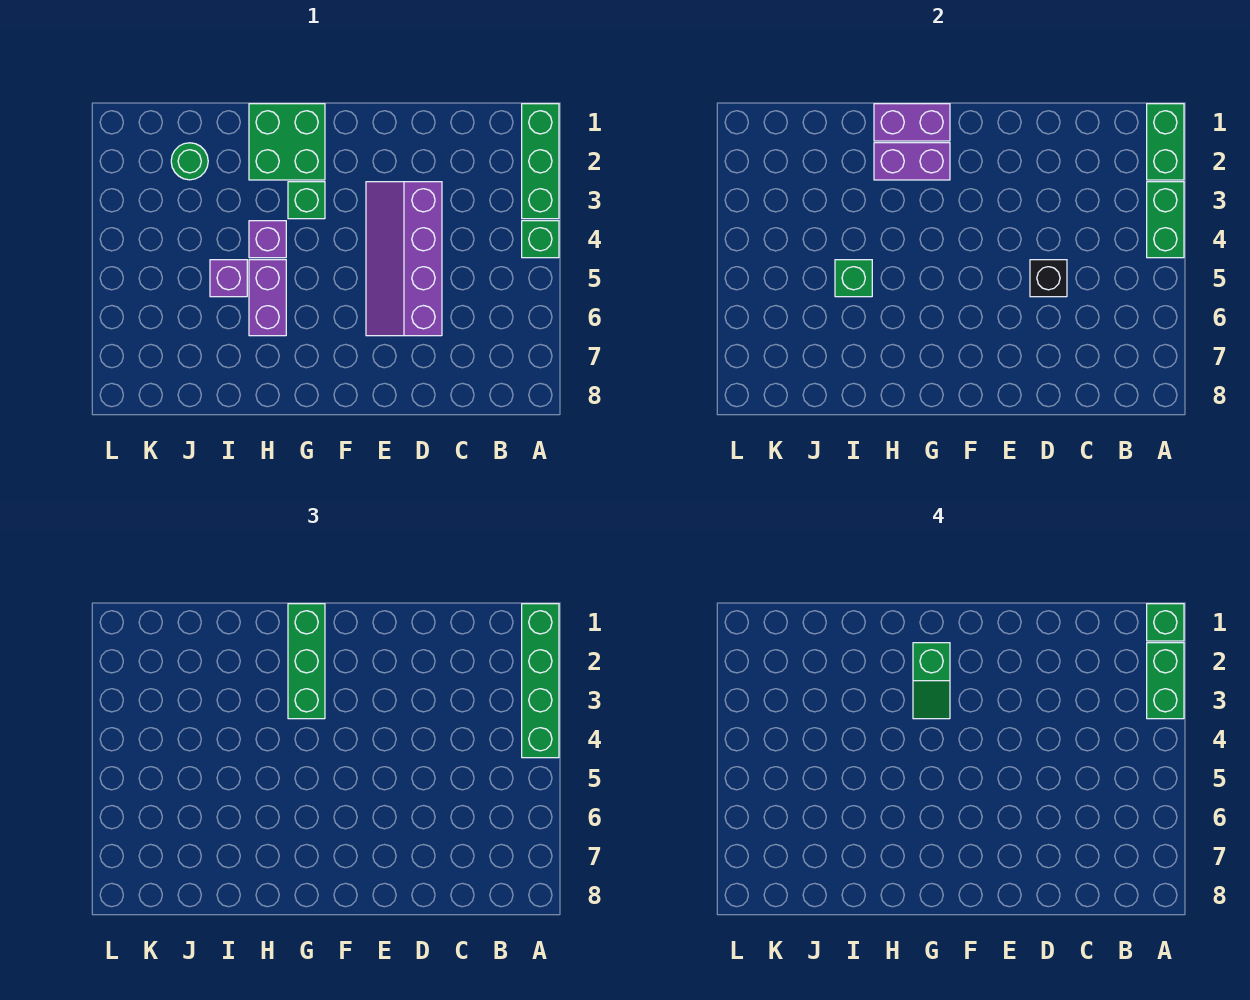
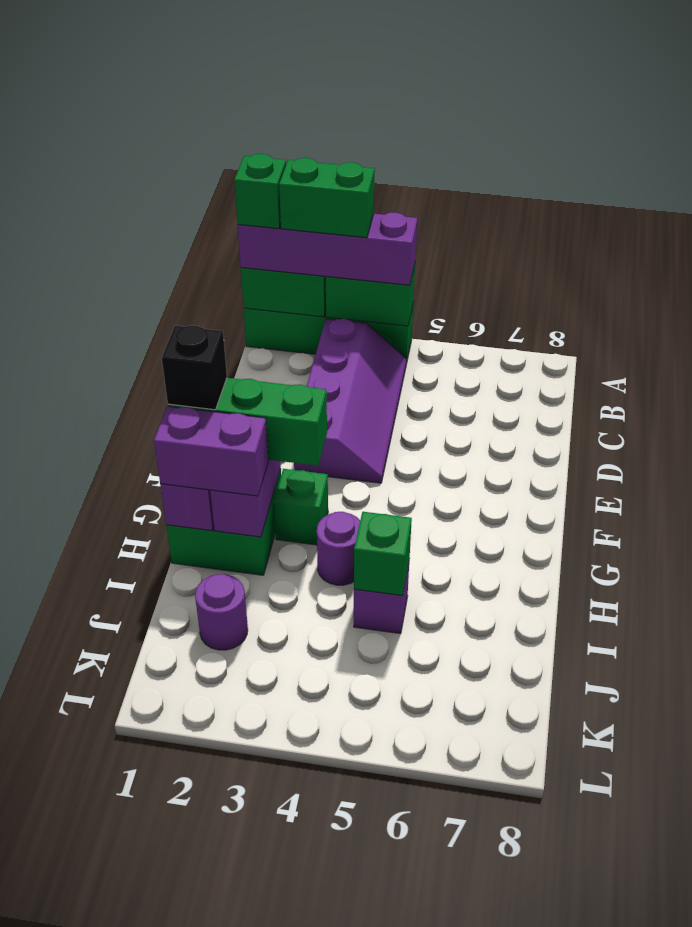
green 1x4 brick [522,604,559,758] -> purple 1x4 brick [238,212,417,285]
purple 2x4 slope [366,182,442,336] -> purple 2x4 slope turned to [294,319,406,483]
black 1x1 brick [1030,260,1067,297] -> black 1x1 brick moved to [162,326,227,410]
green 1x2 slope [913,643,950,719] -> none
purple 1x1 brick [249,221,286,258] -> purple 1x1 round brick [317,512,360,585]
purple 1x2 brick [249,260,286,336] -> purple 1x2 brick moved to [154,406,268,496]
green 1x1 round brick [171,143,208,180] -> purple 1x1 round brick [195,574,248,650]

